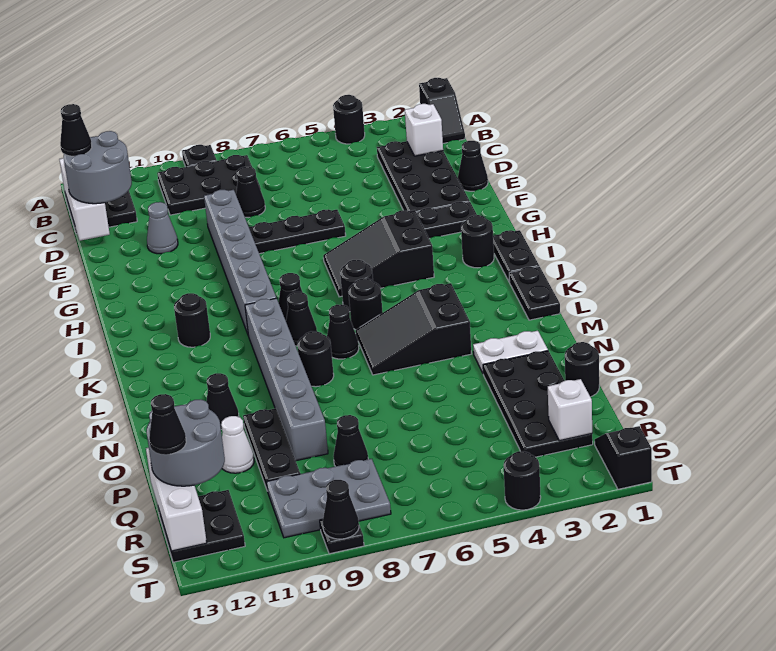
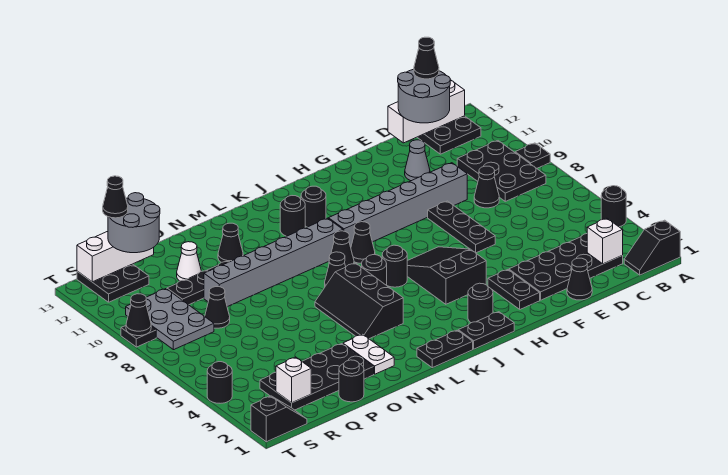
black 2x3 slope [355,283,472,375] -> black 2x3 slope turned to [315,263,403,339]
black 1x1 round brick [297,331,334,387] -> black 1x1 round brick moved to [280,196,305,236]

